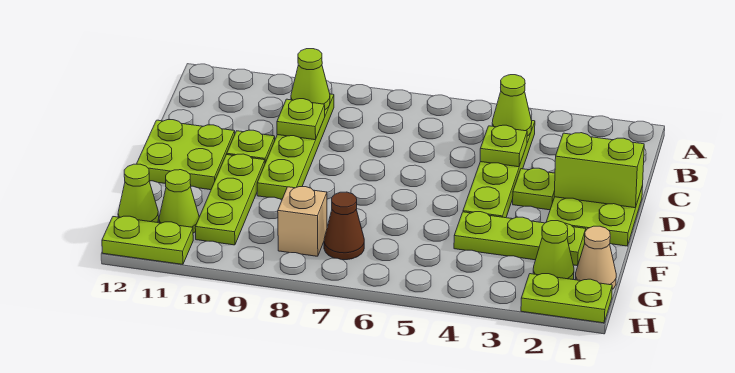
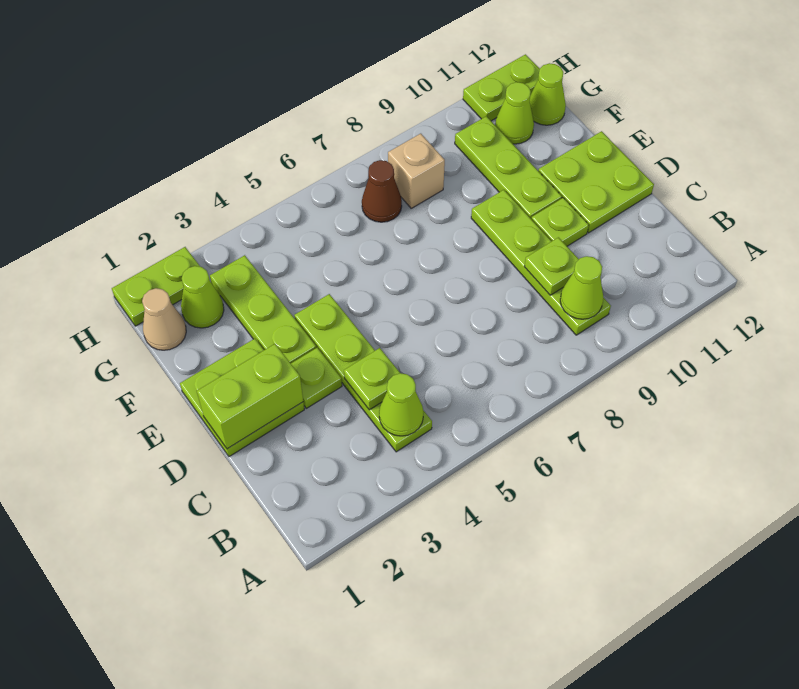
lime 1x3 plate [454,212,586,266] -> lime 1x3 plate turned to [210,255,316,363]

